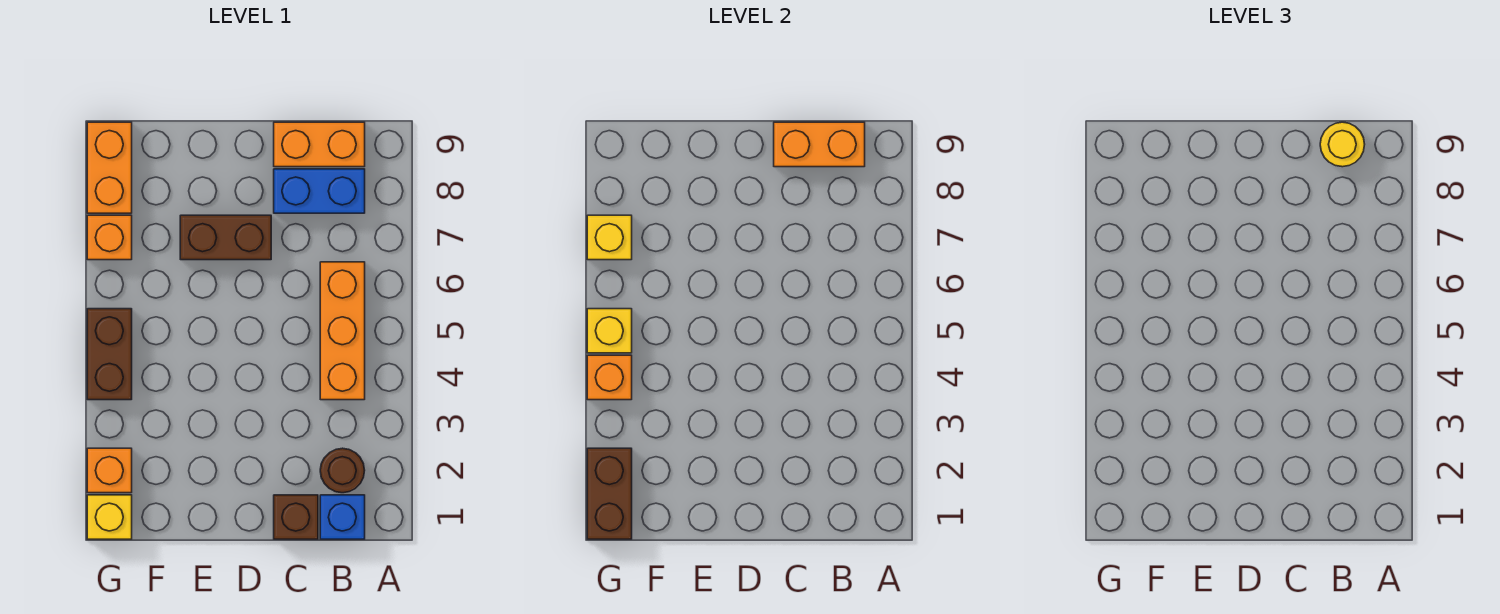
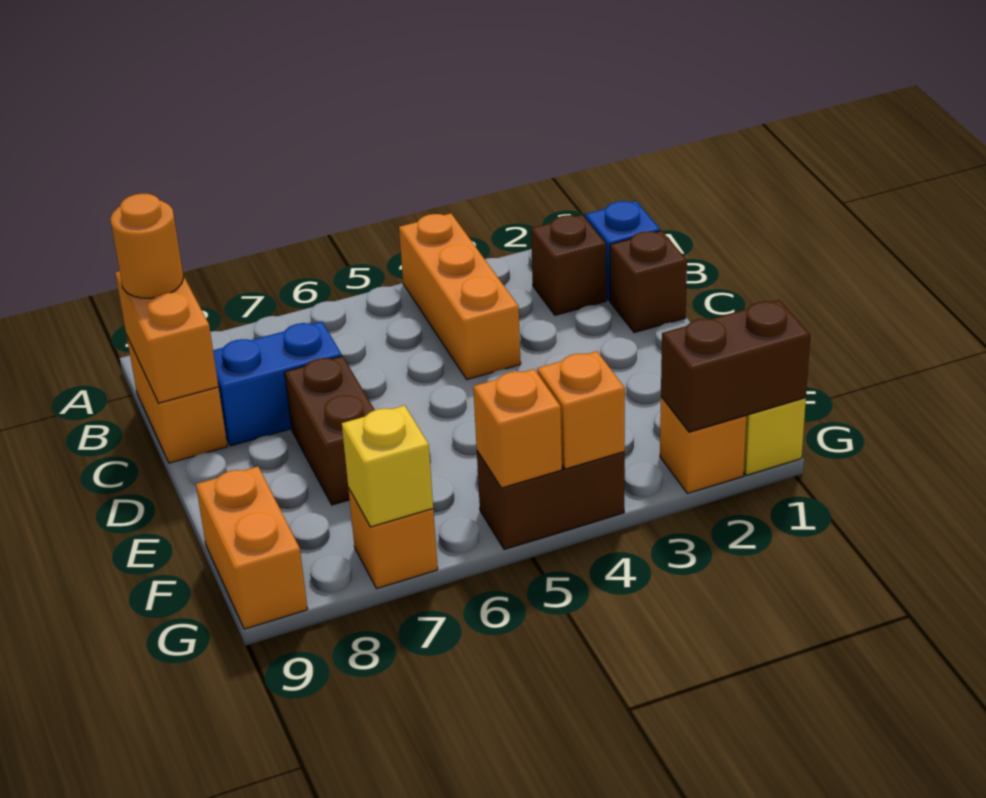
brown 1x1 round brick [320,448,365,493] -> brown 1x1 brick [531,215,606,315]
orange 1x3 brick [320,262,365,400] -> orange 1x3 brick turned to [399,213,521,380]
blue 1x2 brick [274,169,365,213] -> blue 1x2 brick turned to [213,321,342,446]
yellow 1x1 round brick [1320,122,1365,167] -> orange 1x1 round brick [110,194,183,298]
yellow 1x1 brick [587,309,632,353] -> orange 1x1 brick [473,369,562,488]
orange 1x2 brick [87,122,132,213] -> orange 1x2 brick turned to [196,467,308,629]

